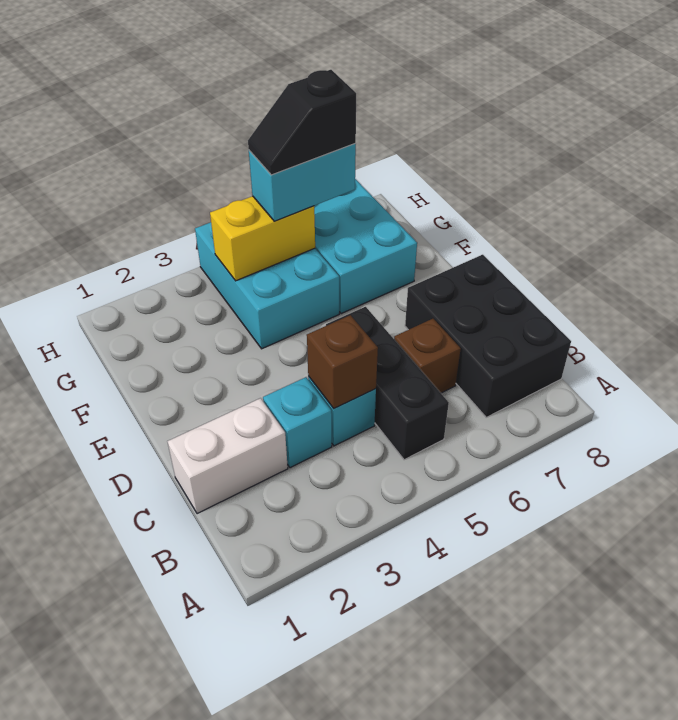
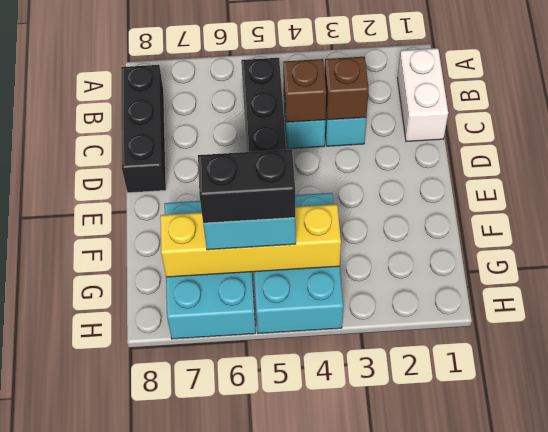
black 2x3 brick [405,255,571,417] -> black 1x3 brick [121,65,166,193]
white 1x2 brick [167,398,288,514] -> white 1x2 brick turned to [397,48,448,142]
brown 1x1 brick [394,319,461,393] -> brown 1x1 brick moved to [325,57,369,120]
yellow 1x2 brick [210,196,315,281] -> yellow 1x4 brick [160,204,341,277]
black 1x2 slope [248,70,356,175] -> black 1x2 brick [198,149,295,223]

